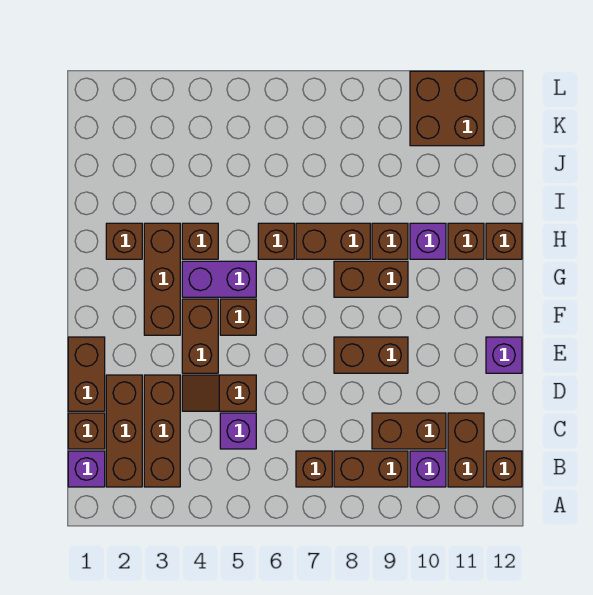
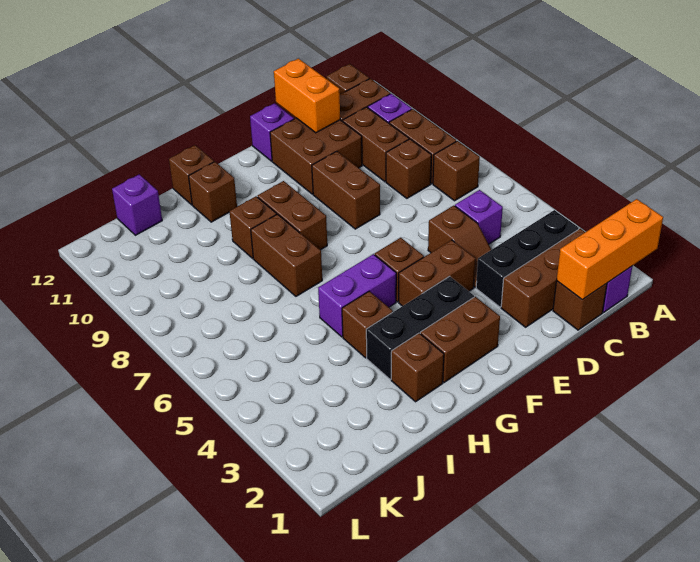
none -> orange 1x3 brick [557,199,663,300]
brown 1x3 brick [144,375,180,487] -> black 1x3 brick [476,210,579,307]
brown 1x2 brick [68,337,105,411] -> brown 1x2 brick moved to [420,297,500,382]
none -> orange 1x2 brick [274,59,340,133]
brown 1x3 brick [144,223,180,335] -> black 1x3 brick [366,276,474,379]
purple 1x2 brick [182,261,256,297] -> purple 1x2 brick turned to [318,254,396,337]
brown 1x1 brick [258,223,294,259] -> brown 1x1 brick moved to [386,139,431,198]
purple 1x1 brick [410,223,446,259] -> purple 1x1 brick moved to [112,174,162,235]
brown 2x2 brick [410,71,484,146] -> brown 2x2 brick moved to [270,118,362,194]

